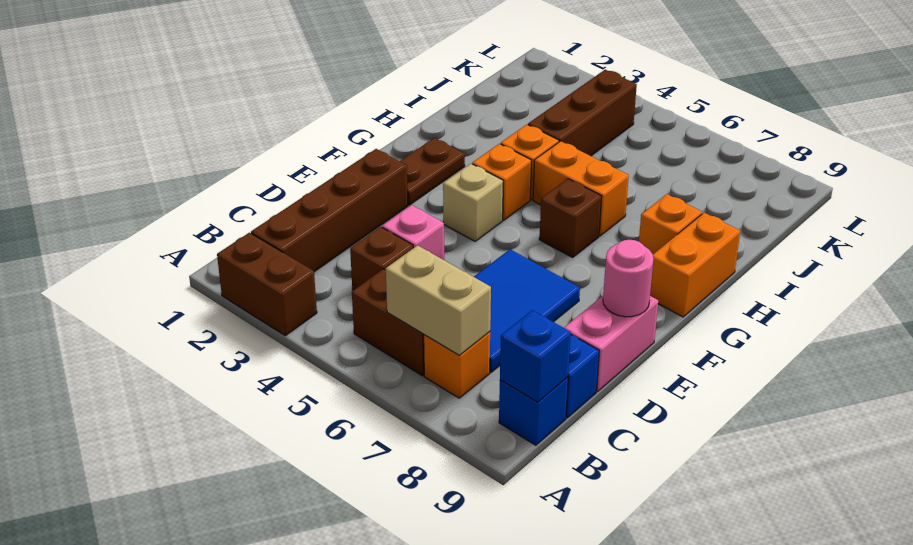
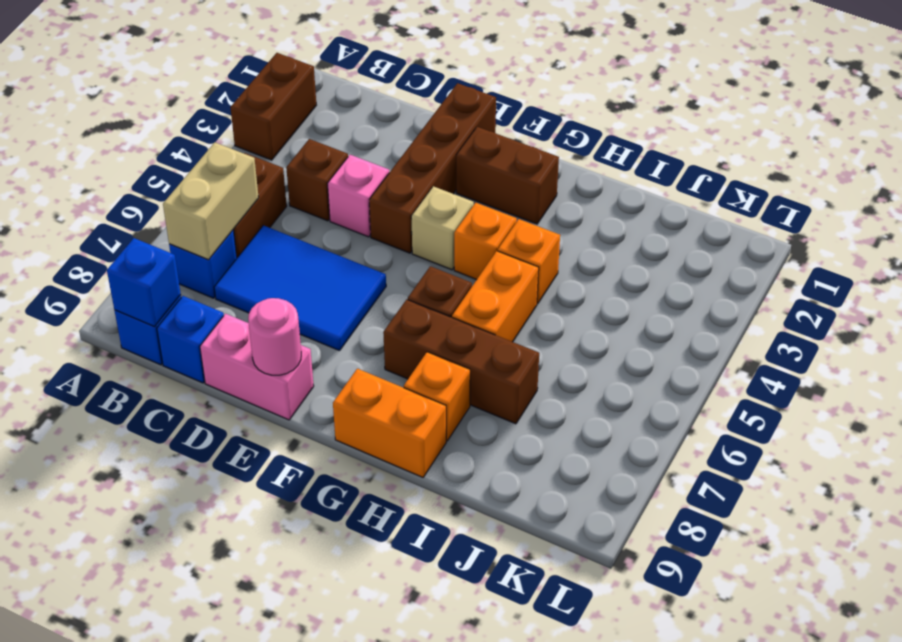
brown 1x4 brick [251,149,408,272] -> brown 1x4 brick turned to [369,83,496,253]
orange 1x1 brick [424,332,490,398] -> blue 1x1 brick [169,230,237,298]
brown 1x2 plate [400,138,465,205] -> brown 1x2 brick [456,127,559,224]
brown 1x3 brick [528,70,637,156] -> brown 1x3 brick moved to [383,299,539,424]

